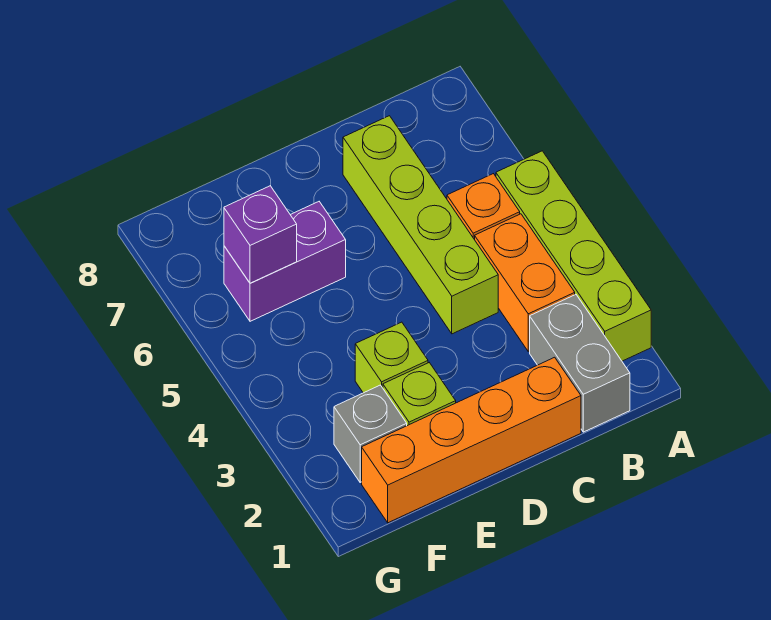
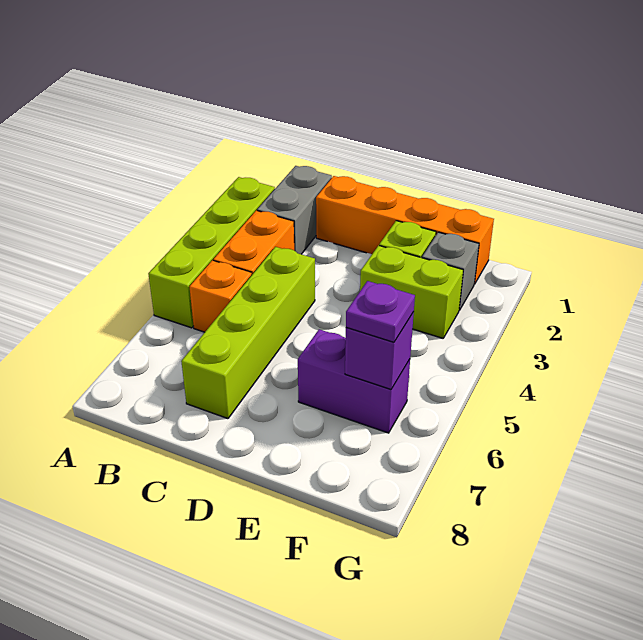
lime 1x1 brick [355,322,428,393] -> lime 1x2 brick [360,245,463,338]
none -> purple 1x1 plate [346,281,415,342]

